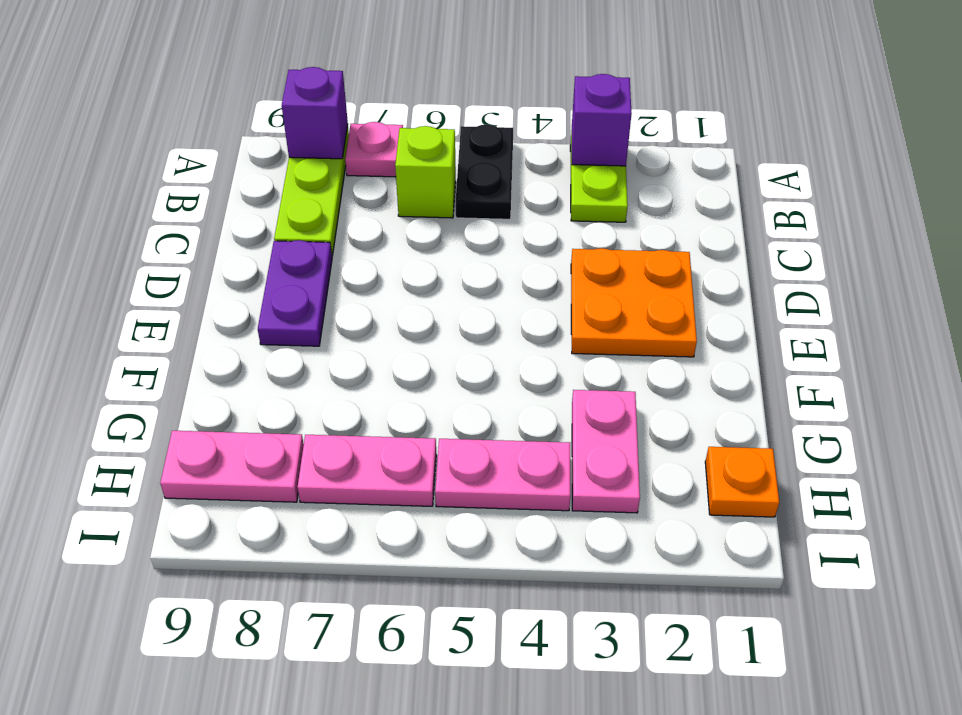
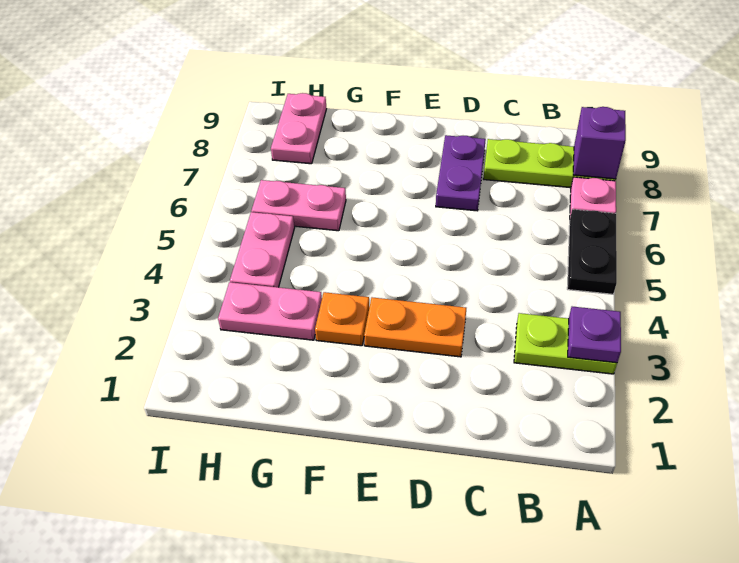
purple 1x1 brick [572,74,632,166] -> purple 1x1 plate [568,307,621,363]
black 1x2 plate [456,125,513,219] -> black 1x2 plate turned to [567,209,617,294]
lime 1x1 brick [395,126,456,218] -> none
orange 2x2 plate [571,248,697,357] -> orange 1x2 plate [364,297,466,357]
purple 1x2 plate [258,240,332,346] -> purple 1x2 plate turned to [436,135,486,211]
orange 1x1 plate [705,447,779,517] -> orange 1x1 plate moved to [315,292,369,346]
pink 1x2 plate [298,435,436,506] -> pink 1x2 plate turned to [252,180,346,231]

